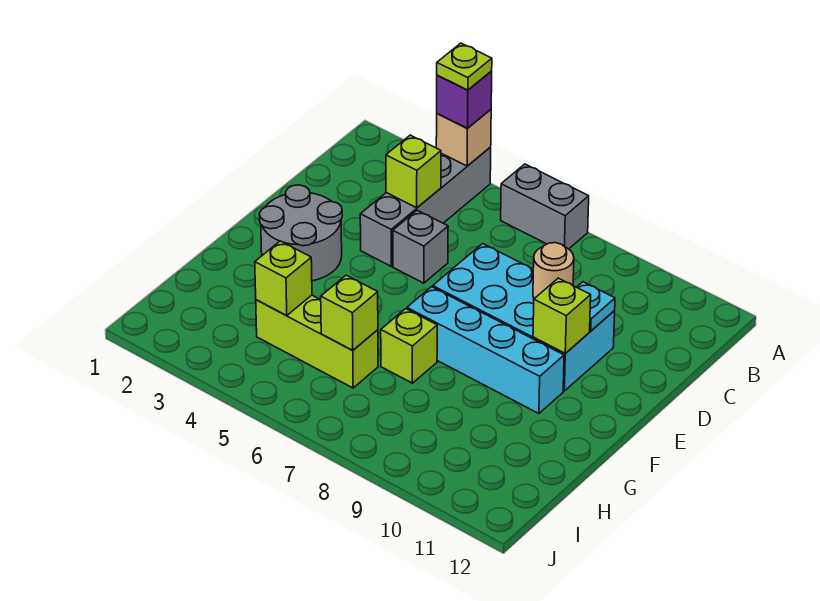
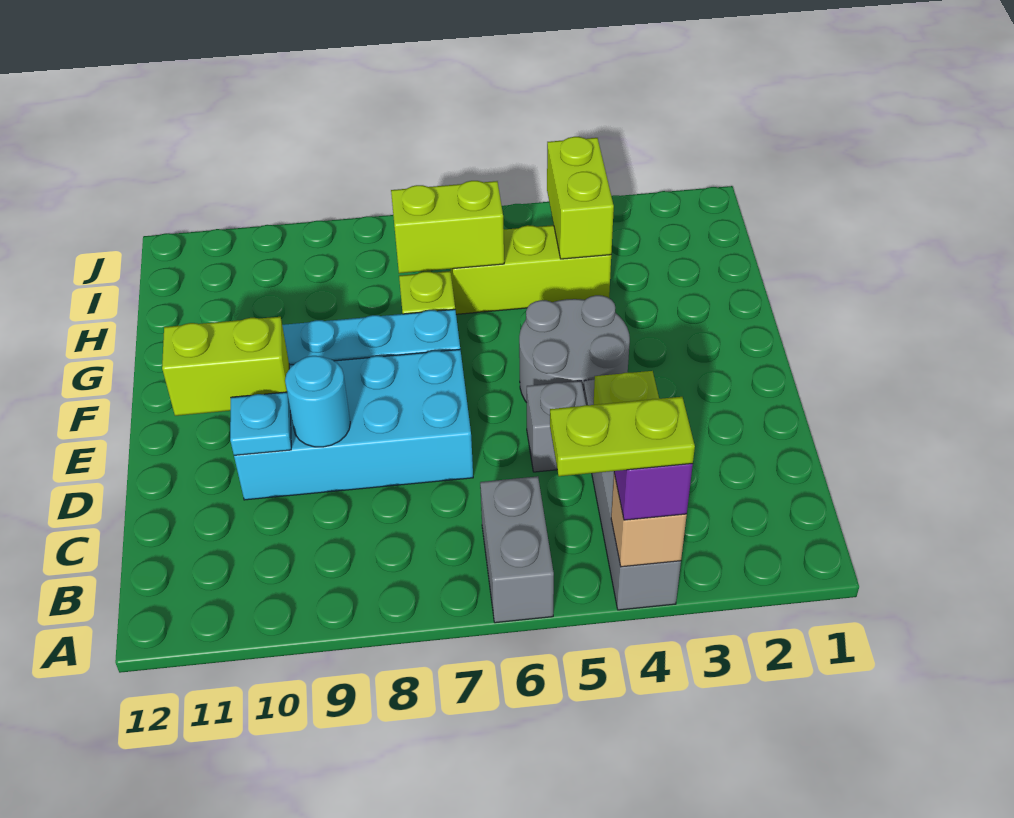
lime 1x1 plate [437,43,492,90] -> lime 1x2 plate [550,397,695,476]
grey 1x2 brick [501,164,589,249] -> grey 1x2 brick turned to [480,476,554,623]
tan 1x1 round brick [533,243,574,299] -> cyan 1x1 round brick [285,356,350,447]
grey 2x2 round brick [259,185,342,281] -> grey 2x2 round brick moved to [519,295,630,403]
lime 1x1 brick [533,278,591,353] -> lime 1x2 brick [162,317,289,416]
lime 1x1 brick [255,241,312,316] -> lime 1x2 brick [547,137,614,259]
lime 1x1 brick [321,275,378,350] -> lime 1x2 brick [391,181,504,273]

